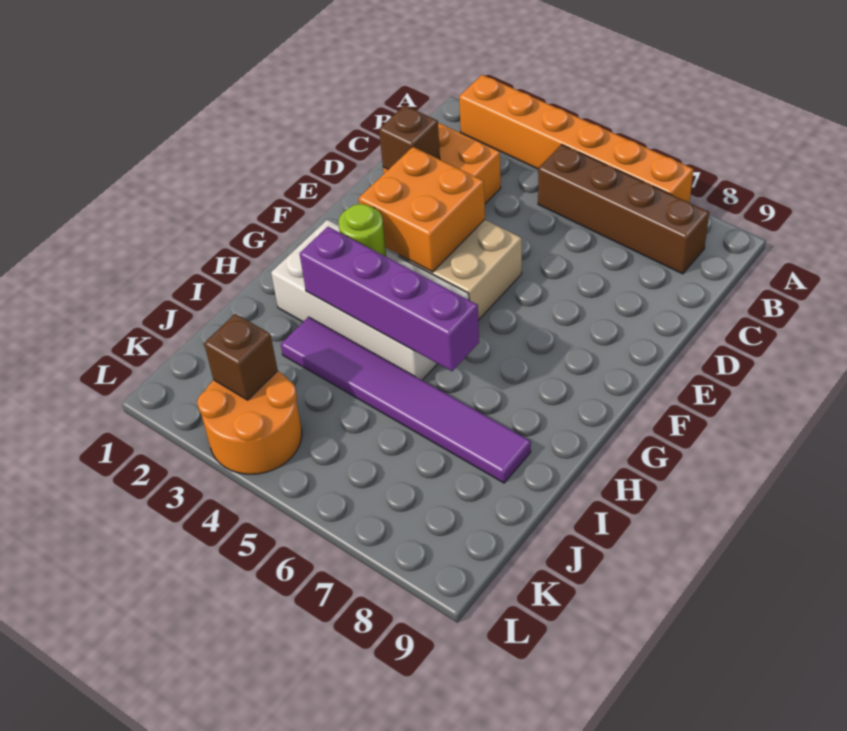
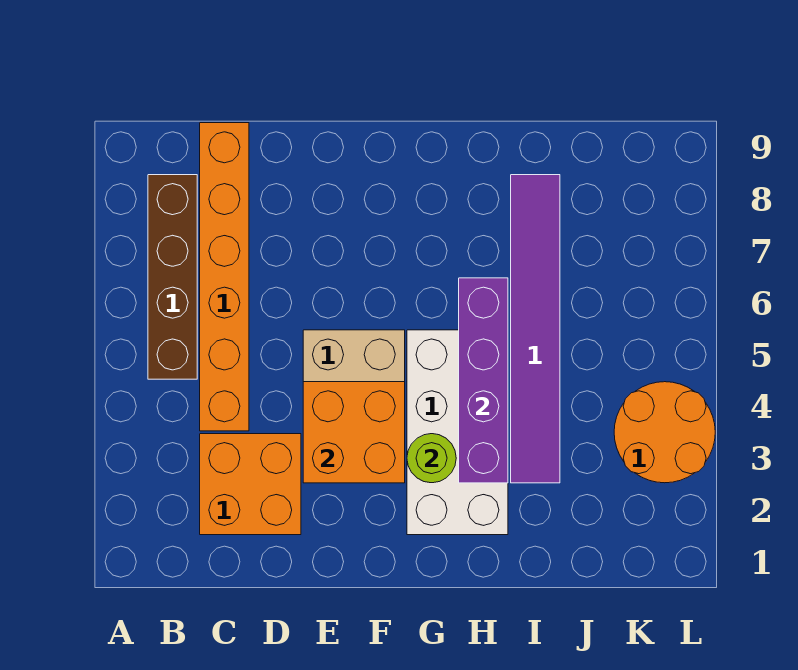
orange 1x6 brick [459,75,693,203] -> orange 1x6 brick moved to [200,123,249,431]
brown 1x1 brick [379,105,440,170] -> none
brown 1x1 brick [204,314,278,400] -> none

